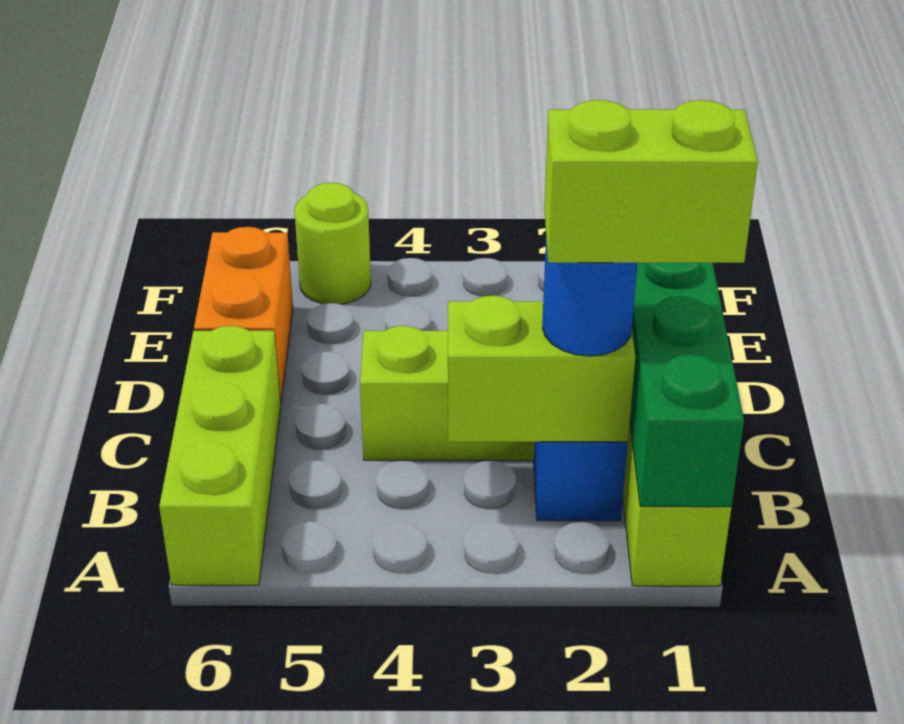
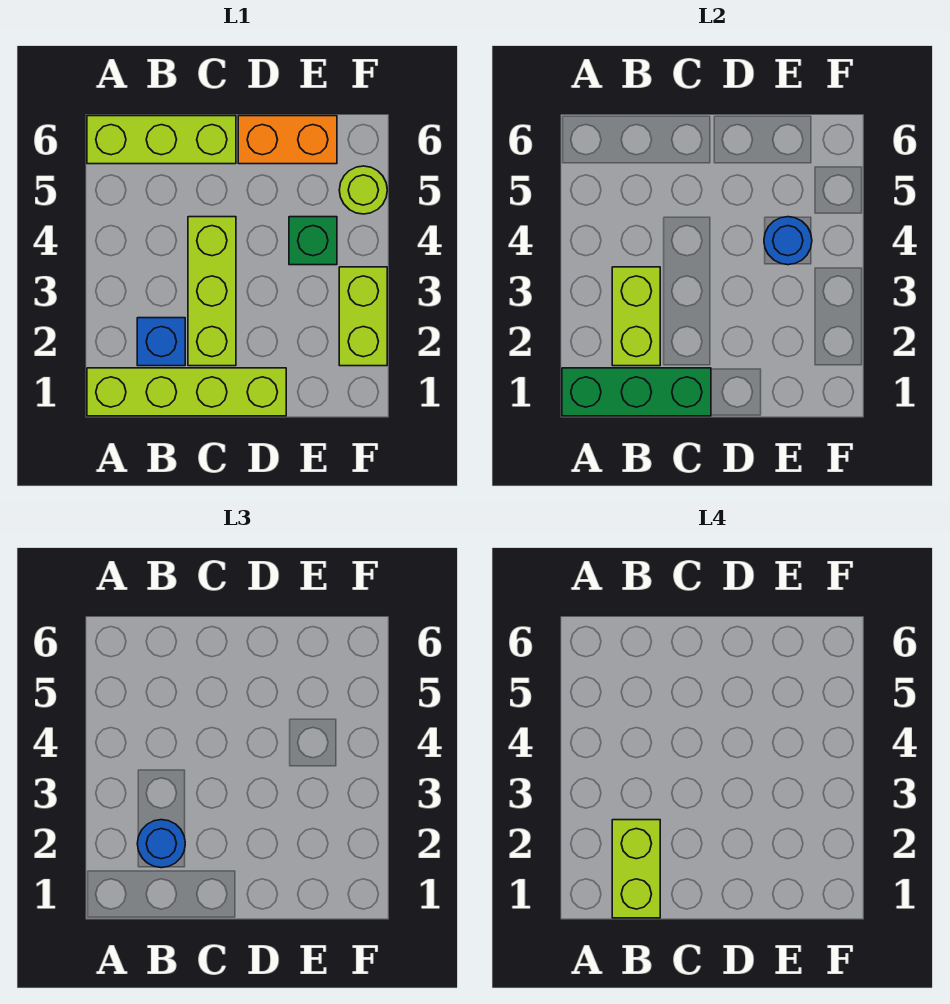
none -> green 1x1 brick [289,217,337,265]
none -> blue 1x1 round brick [764,217,812,265]
none -> lime 1x2 brick [339,267,387,366]

